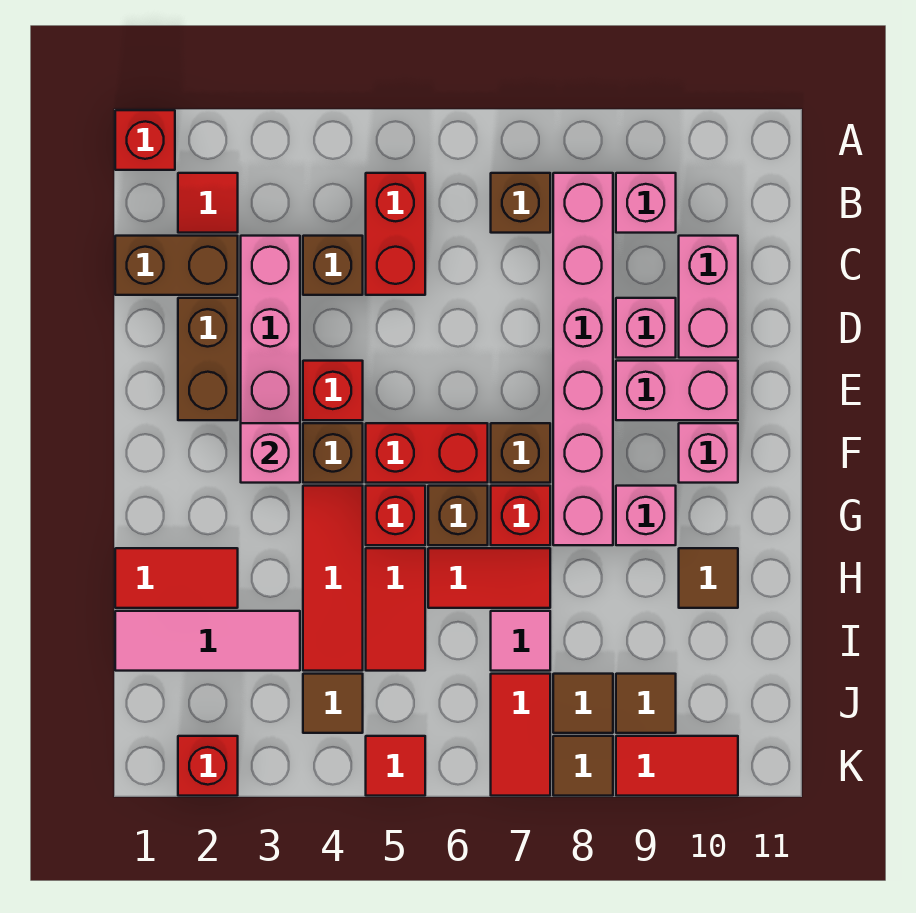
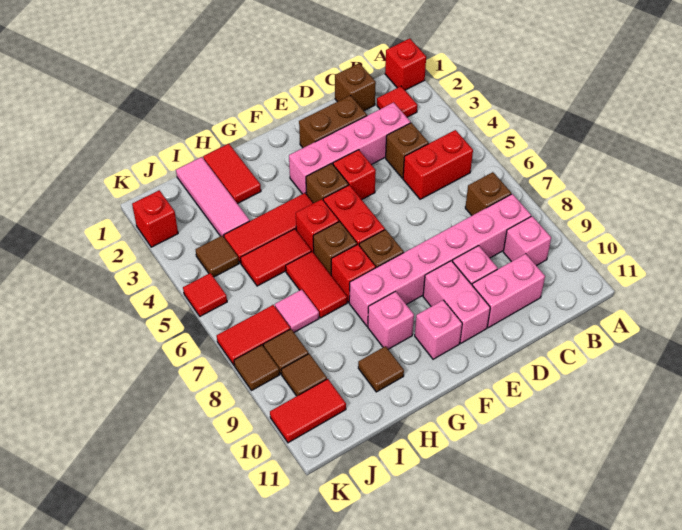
brown 1x2 brick [115,236,238,295] -> brown 1x1 brick [335,63,376,111]
pink 1x1 brick [241,423,300,483] -> none
red 1x2 tile [616,736,738,796] -> red 1x2 tile turned to [270,379,346,443]

